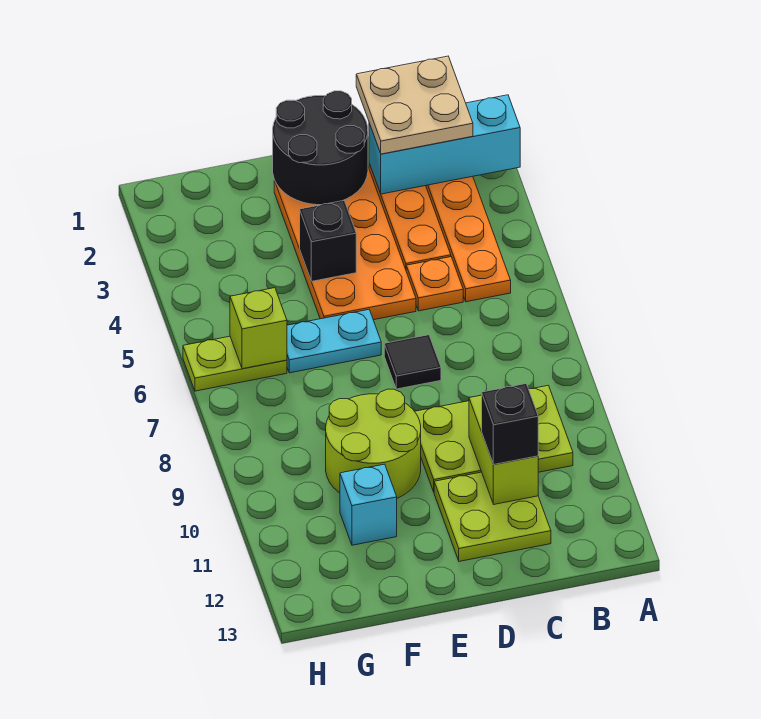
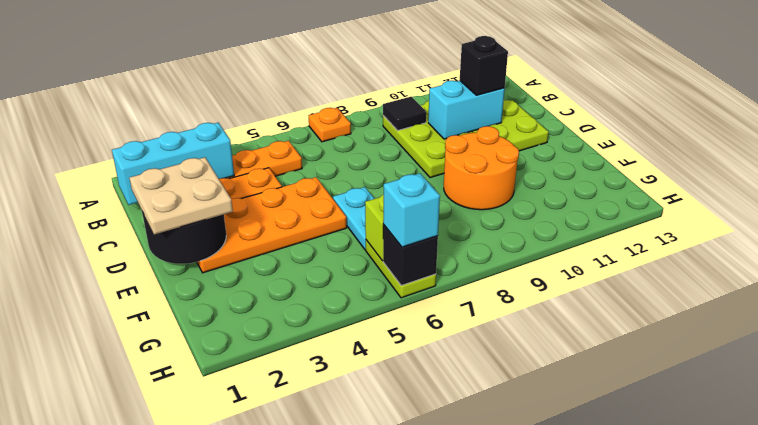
cyan 1x3 brick [369,95,520,194] -> cyan 1x3 brick turned to [112,123,234,205]
tan 2x2 plate [356,56,473,154] -> tan 2x2 plate moved to [130,157,233,235]
orange 1x1 plate [406,257,463,311] -> orange 1x1 plate moved to [309,108,351,142]
lime 1x2 brick [469,395,538,504] -> cyan 1x2 brick [428,81,505,139]
black 1x1 tile [384,335,441,389] -> black 1x1 tile moved to [383,97,426,131]
black 1x1 brick [300,200,356,281] -> black 1x1 brick moved to [383,225,438,285]
lime 2x2 round brick [326,389,421,498] -> orange 2x2 round brick [444,126,519,210]
cyan 1x1 brick [340,464,397,545] -> cyan 1x1 brick moved to [383,173,440,247]

